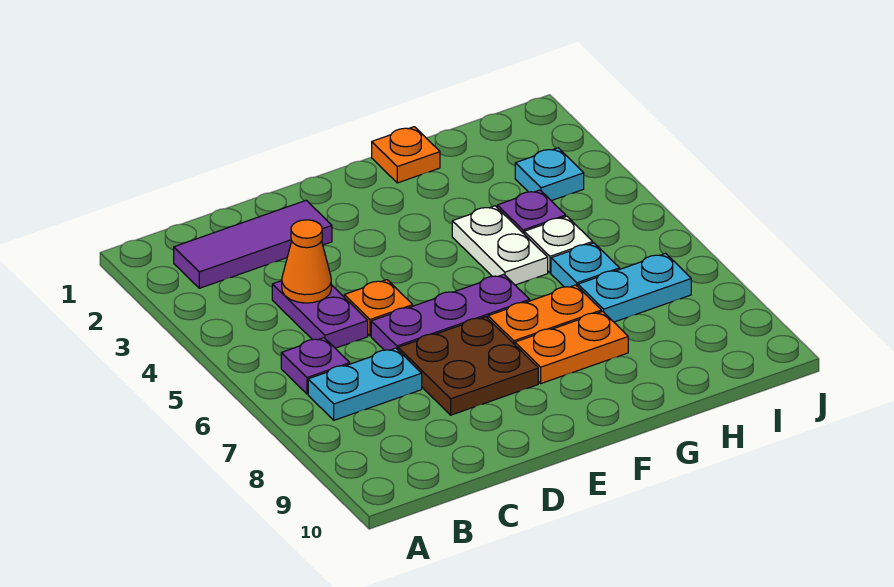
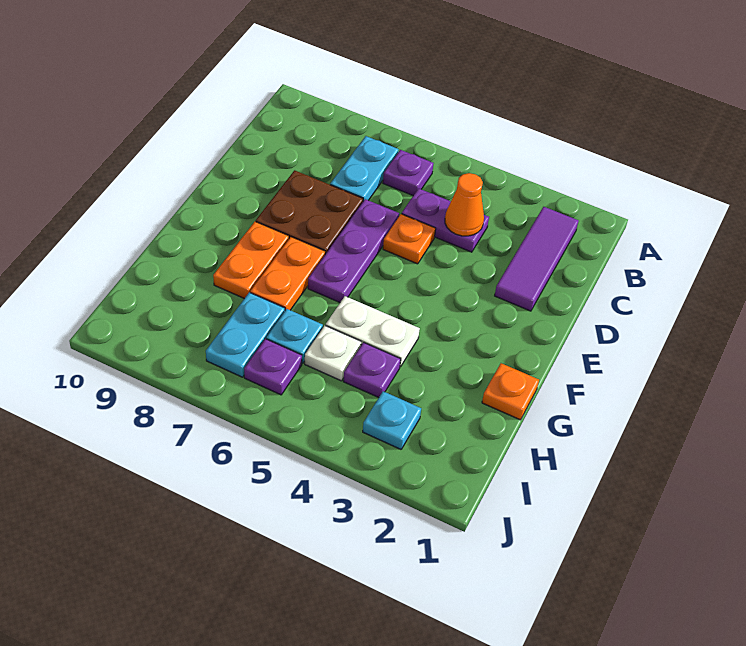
none -> purple 1x1 plate [244,339,302,395]

